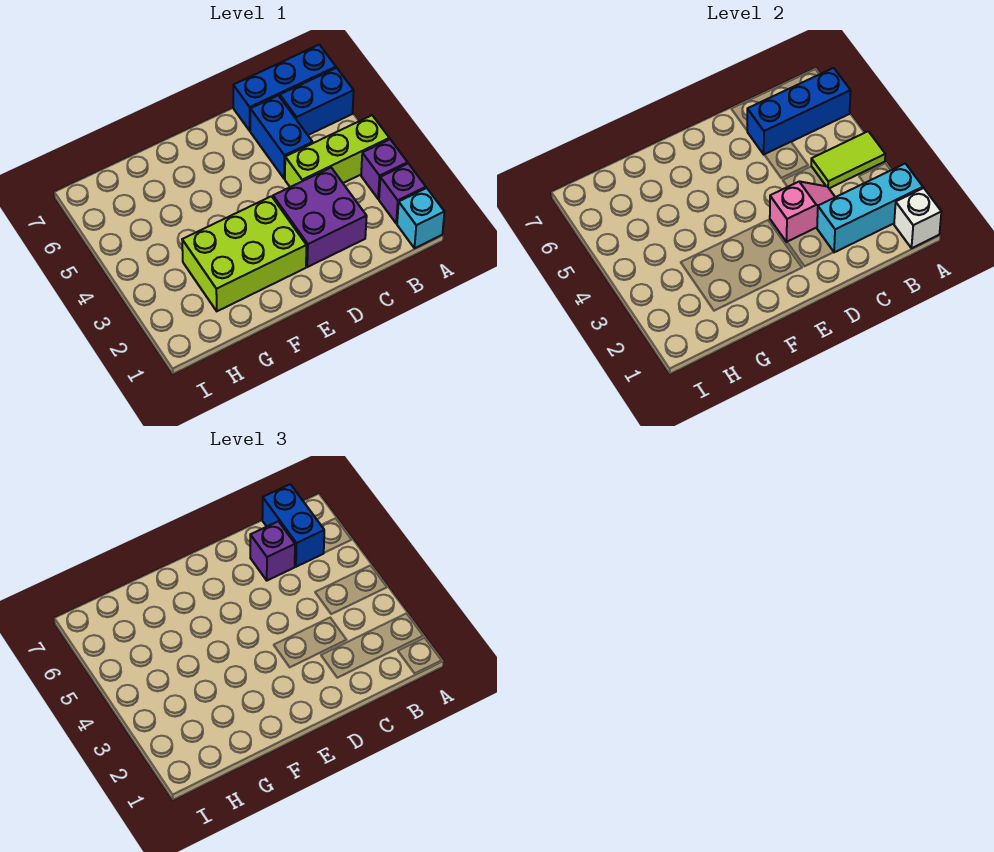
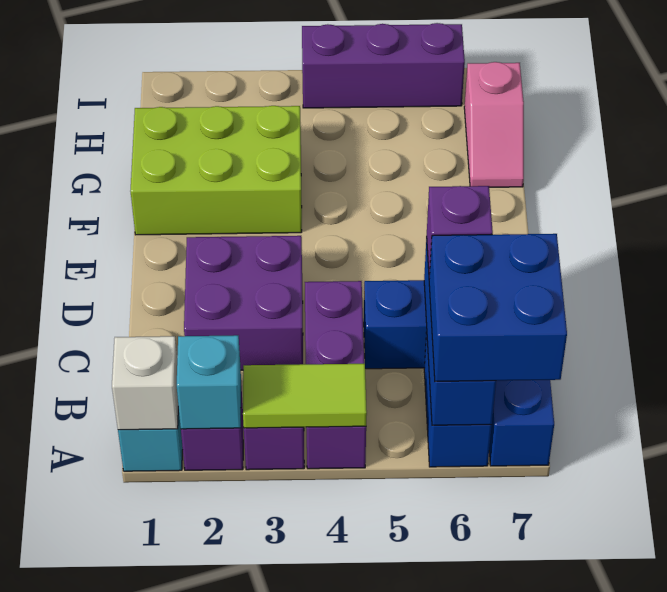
cyan 1x3 brick [817,163,923,252] -> cyan 1x1 brick [177,335,241,429]
lime 1x3 brick [285,115,389,187] -> purple 1x3 brick [305,281,366,469]
lime 1x2 tile [811,131,885,188] -> lime 1x2 tile turned to [243,364,367,428]
blue 1x2 brick [262,484,324,567] -> blue 2x2 brick [429,234,567,381]
pink 1x2 slope [770,181,835,242] -> pink 1x2 slope moved to [464,62,524,187]
lime 2x3 brick [182,196,306,311] -> lime 2x3 brick turned to [131,106,302,235]
none -> purple 1x3 brick [302,23,465,108]

